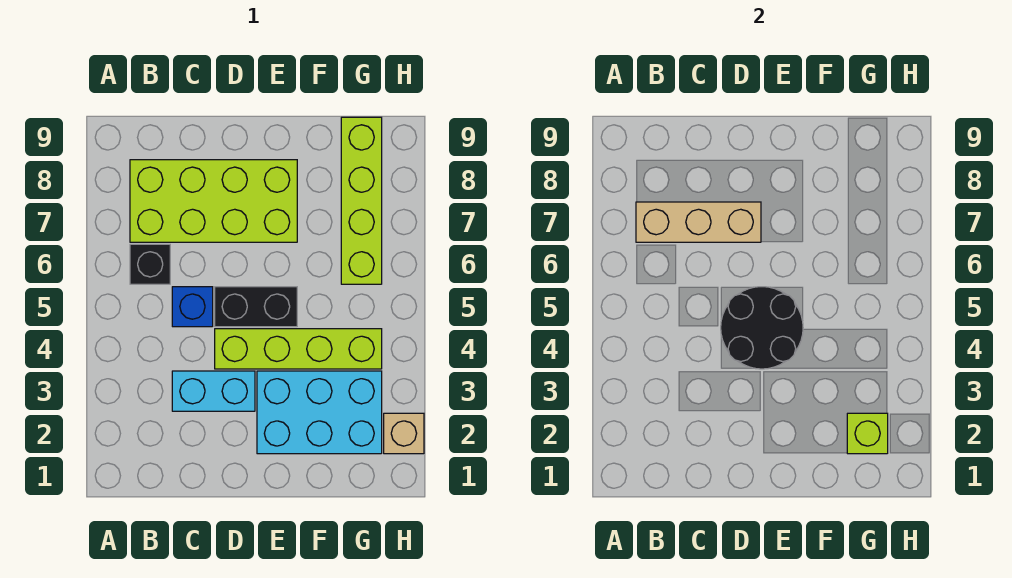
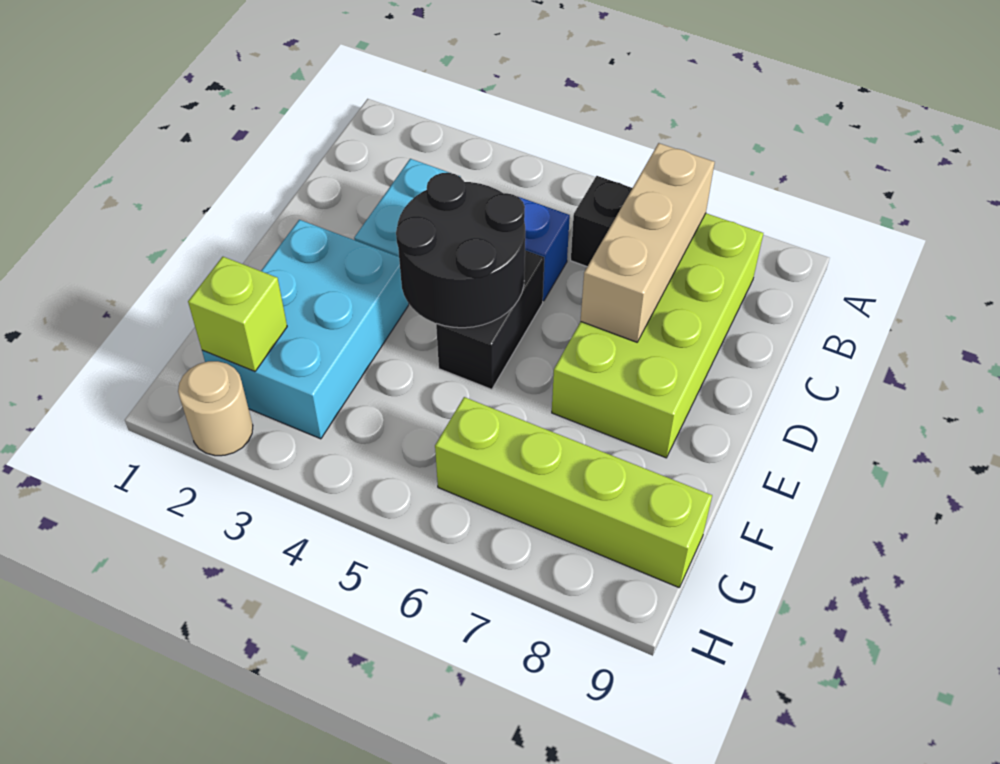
lime 1x4 brick [215,329,382,369] -> none
tan 1x1 brick [384,413,424,454] -> tan 1x1 round brick [178,361,253,456]

